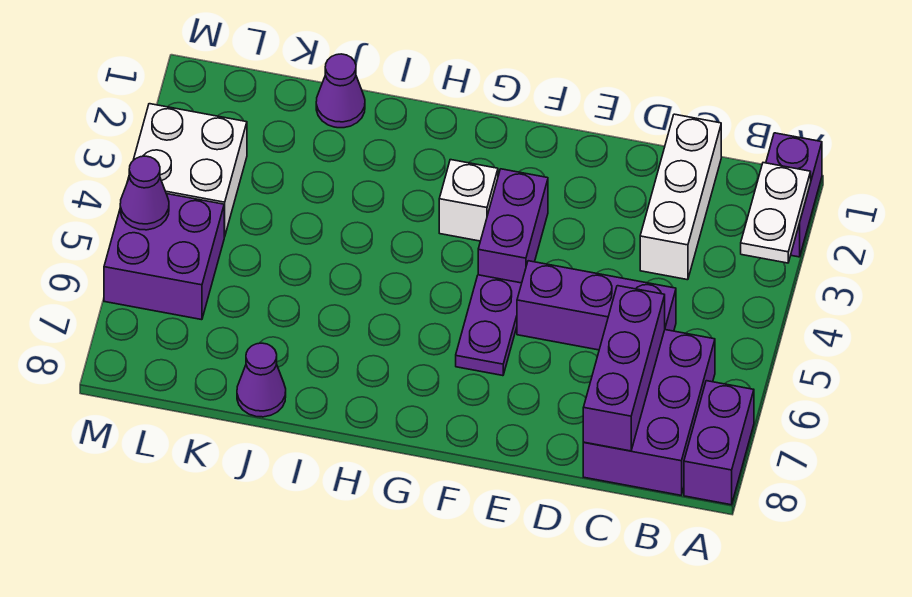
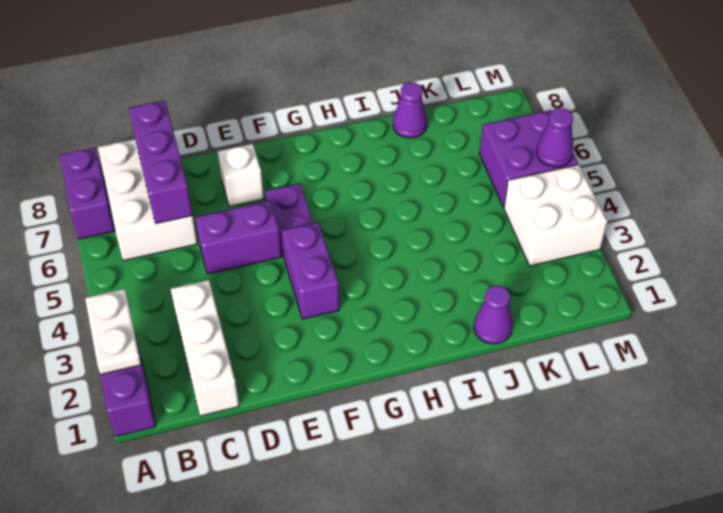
purple 2x3 brick [583,330,715,495] -> white 2x3 brick [98,139,197,261]
purple 1x3 brick [517,261,676,350] -> purple 1x2 brick [195,201,282,274]
white 1x1 brick [439,160,498,241] -> white 1x1 brick moved to [218,144,264,207]

